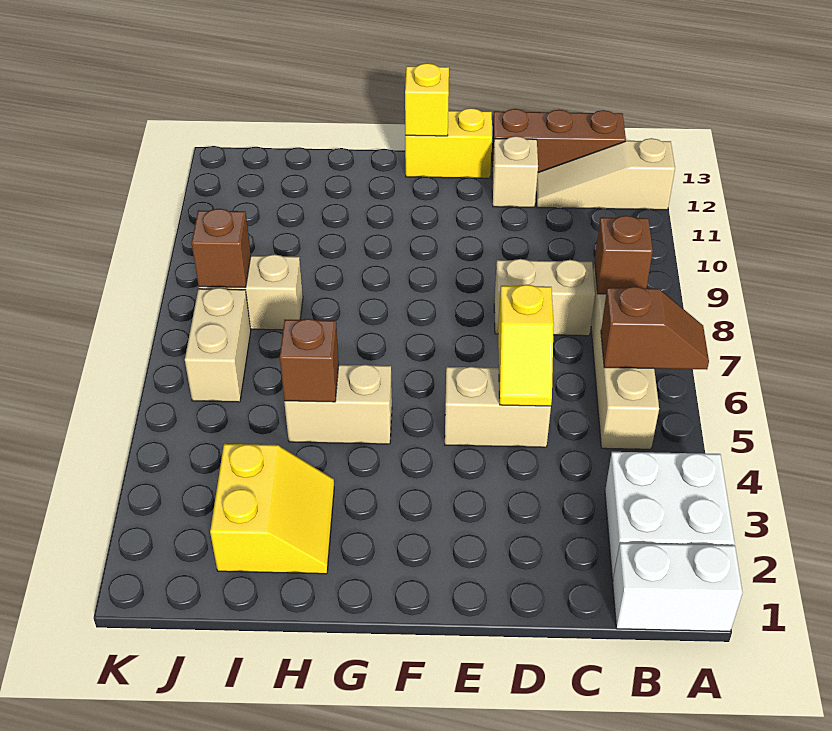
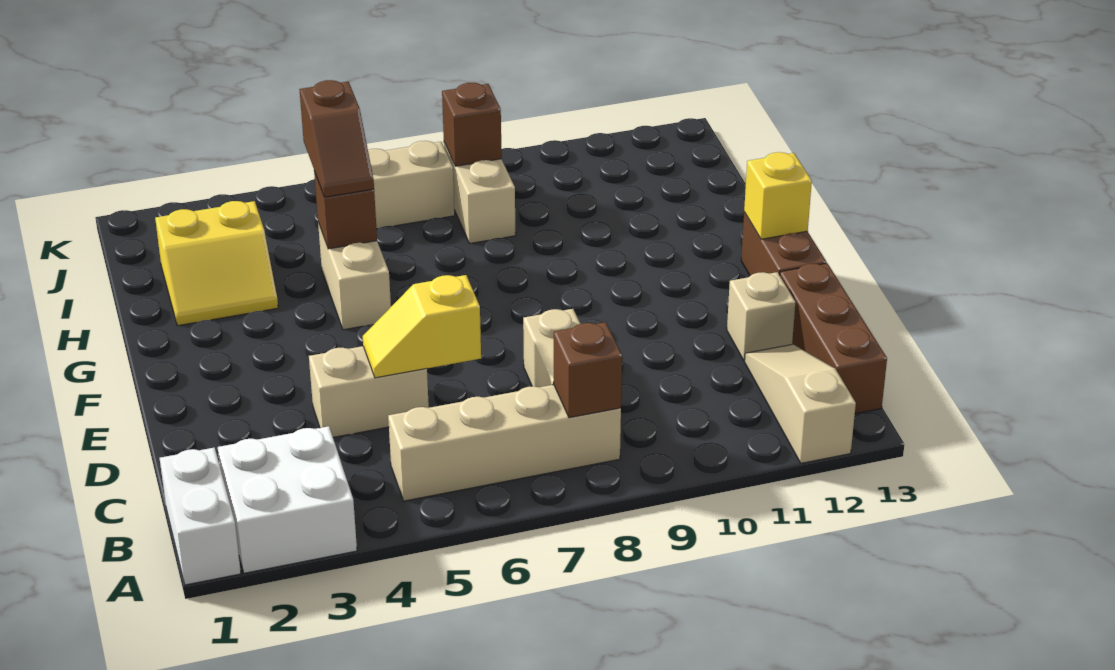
brown 1x2 slope [601,287,709,370] -> brown 1x2 slope moved to [300,80,374,197]
tan 1x2 brick [445,367,551,447] -> tan 1x2 brick turned to [309,346,429,437]
yellow 1x2 brick [405,108,492,178] -> brown 1x2 brick [741,212,827,276]

